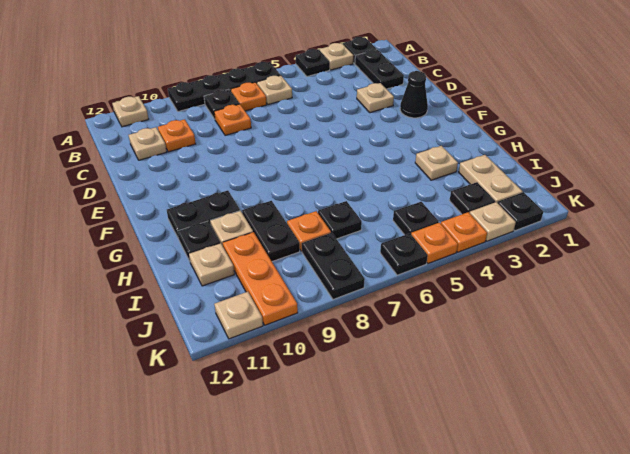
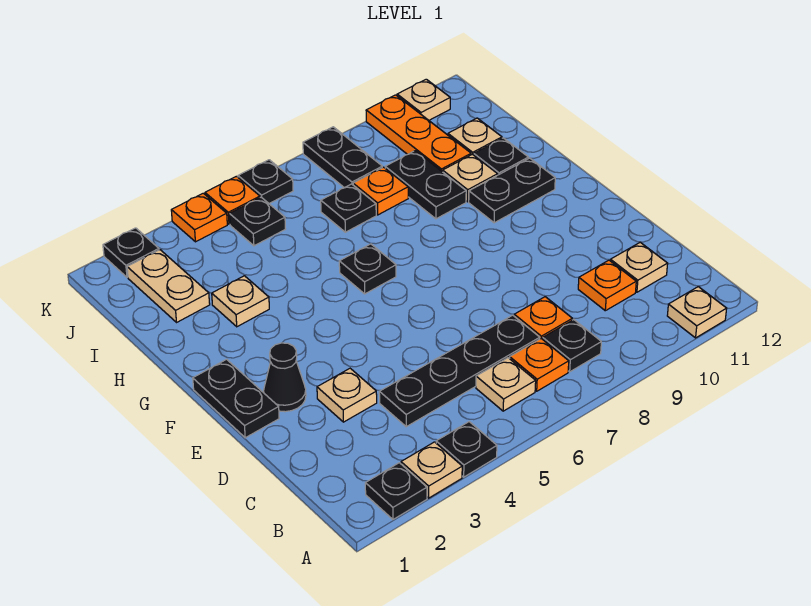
black 1x4 plate [168,62,280,112] -> black 1x4 plate moved to [379,315,540,427]
black 1x2 plate [355,49,404,89] -> black 1x2 plate moved to [193,359,279,438]
black 1x1 plate [449,182,495,214] -> black 1x1 plate moved to [339,244,396,294]
tan 1x1 plate [470,202,516,241] -> none

